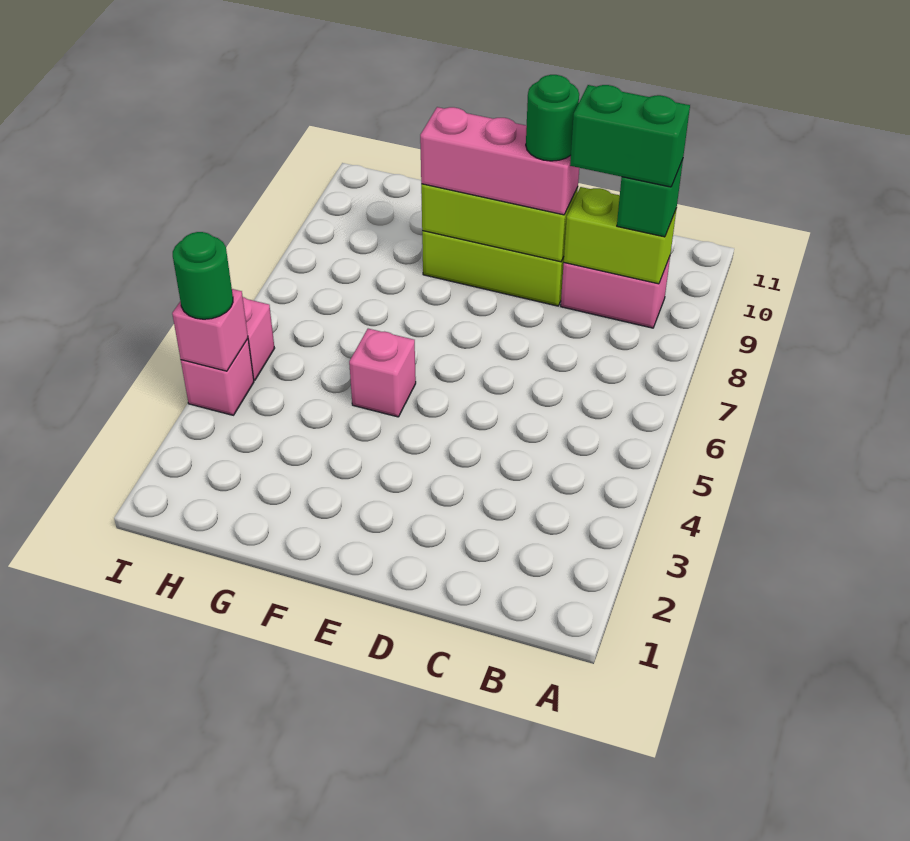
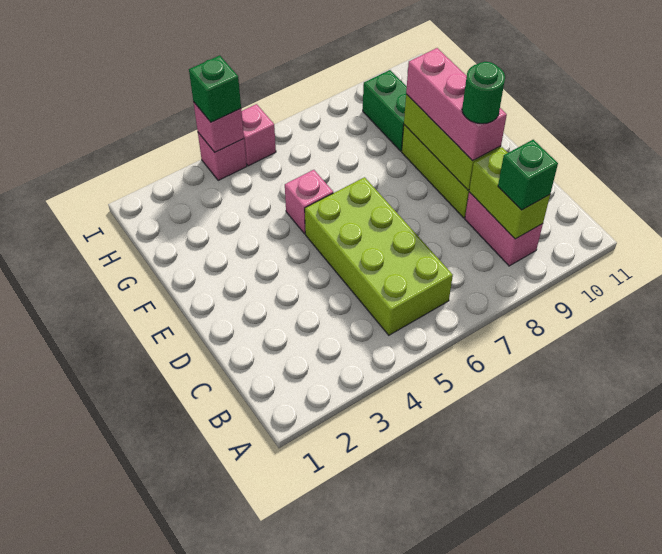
none -> lime 2x4 brick [305,177,453,335]
green 1x2 brick [570,85,690,187] -> green 1x2 brick moved to [363,70,407,151]
green 1x1 round brick [173,232,233,319] -> green 1x1 brick [189,55,241,122]

